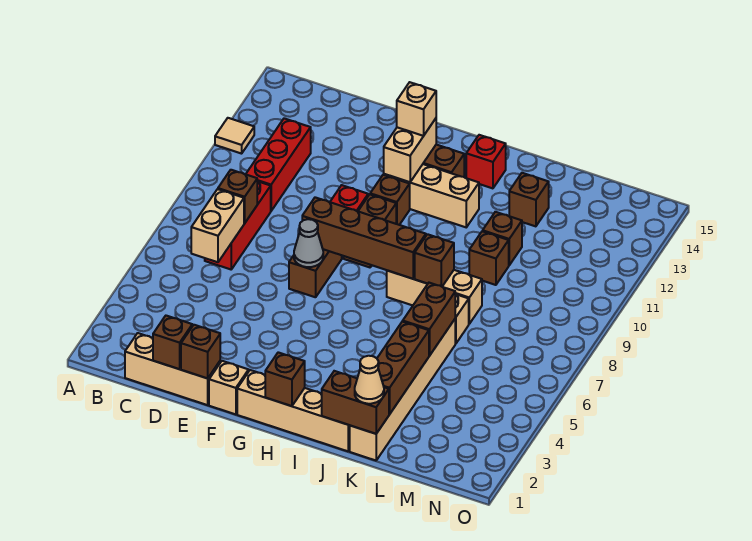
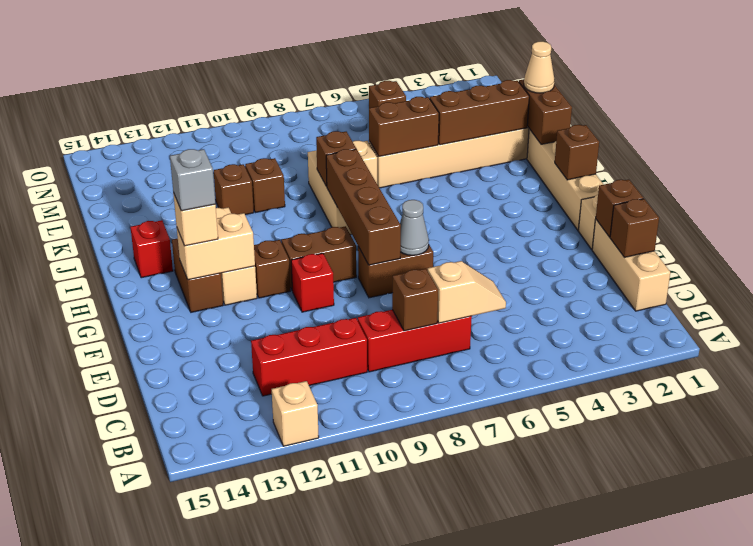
tan 1x1 tile [215,118,254,154] -> tan 1x1 brick [272,381,319,446]
tan 1x2 brick [191,189,244,262] -> tan 1x2 slope [428,261,506,323]
none -> grey 1x1 brick [170,149,215,211]
brown 1x1 brick [509,173,549,226] -> brown 1x1 brick moved to [369,81,406,108]

